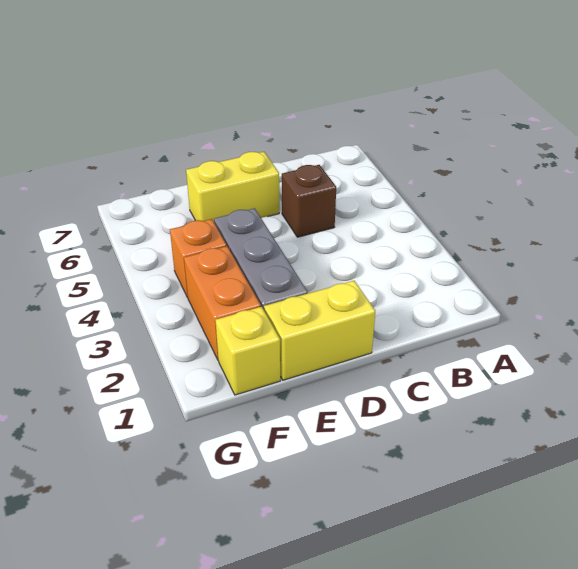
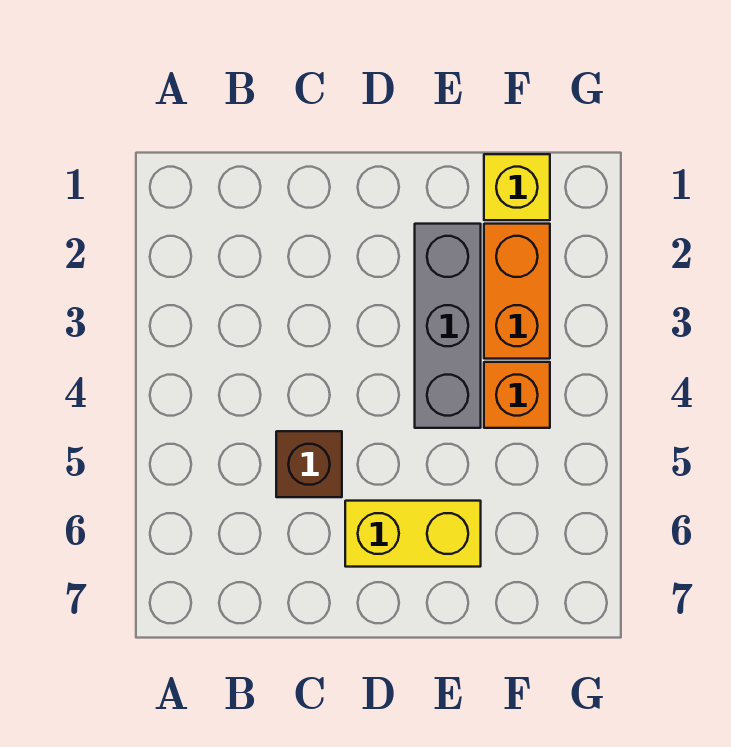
yellow 1x2 brick [264,281,375,380] -> none

